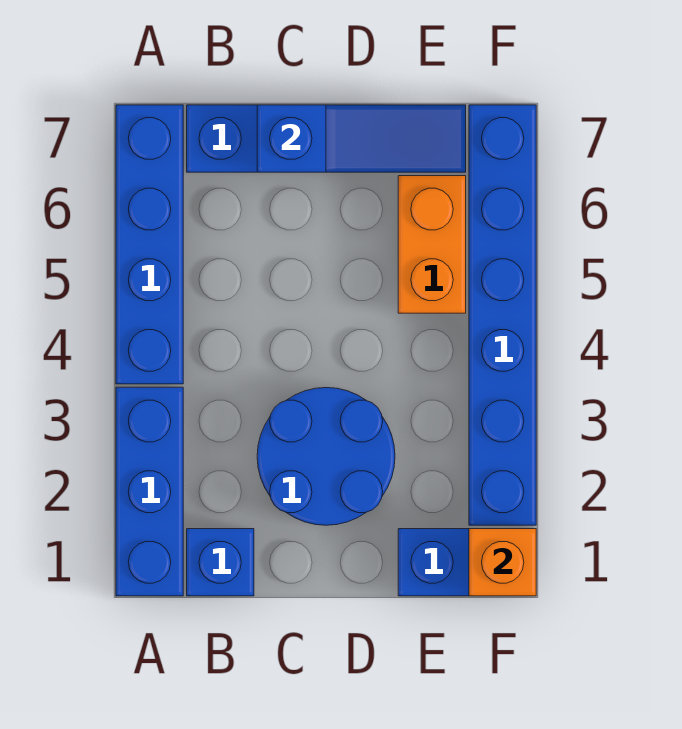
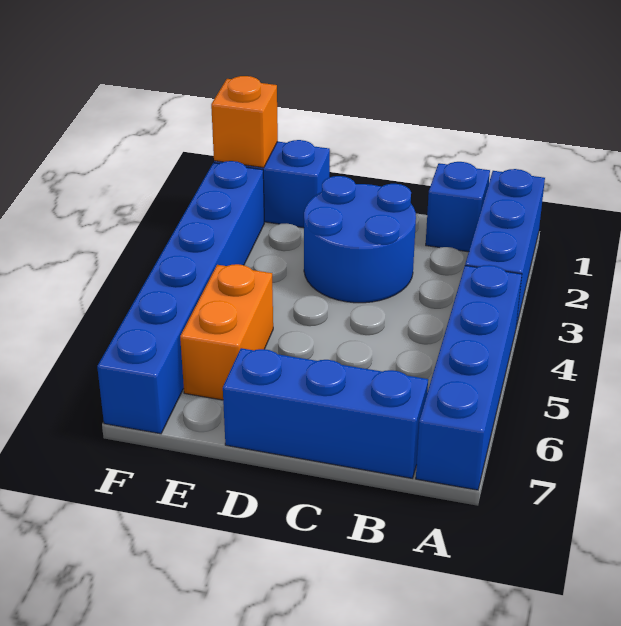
blue 1x3 slope [257,105,466,172] -> none

